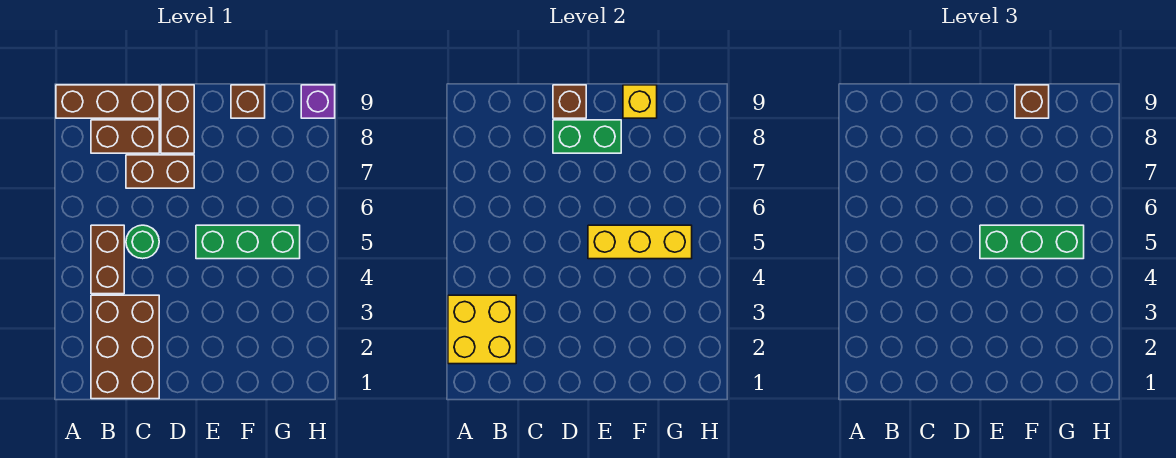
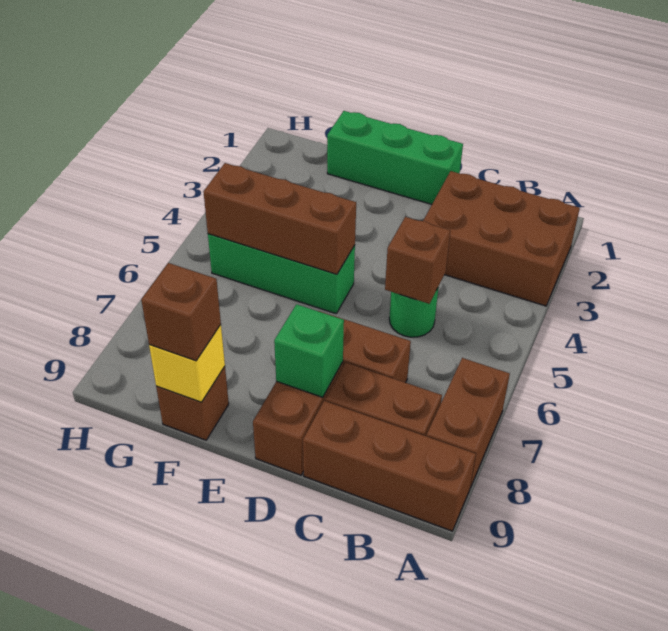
yellow 2x2 brick [448,295,516,364] -> none
brown 2x3 brick [91,295,159,399] -> brown 2x3 brick turned to [423,171,580,306]
brown 1x2 brick [91,225,124,294] -> brown 1x2 brick moved to [427,358,510,488]
green 1x2 brick [553,120,621,153] -> green 1x1 brick [274,304,344,397]
brown 1x1 brick [553,85,586,118] -> brown 1x1 brick moved to [385,217,450,304]
yellow 1x3 brick [588,225,692,259] -> brown 1x3 brick [203,163,356,274]
green 1x3 brick [980,225,1084,259] -> green 1x3 brick moved to [327,111,463,204]
purple 1x1 brick [301,85,335,118] -> none

